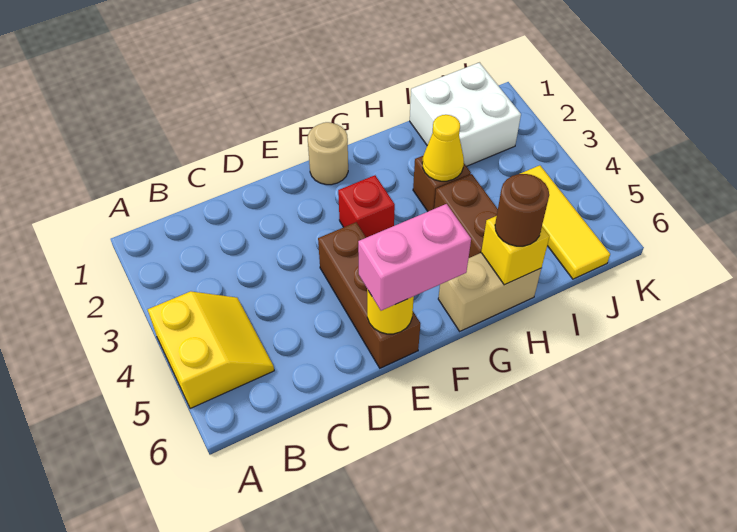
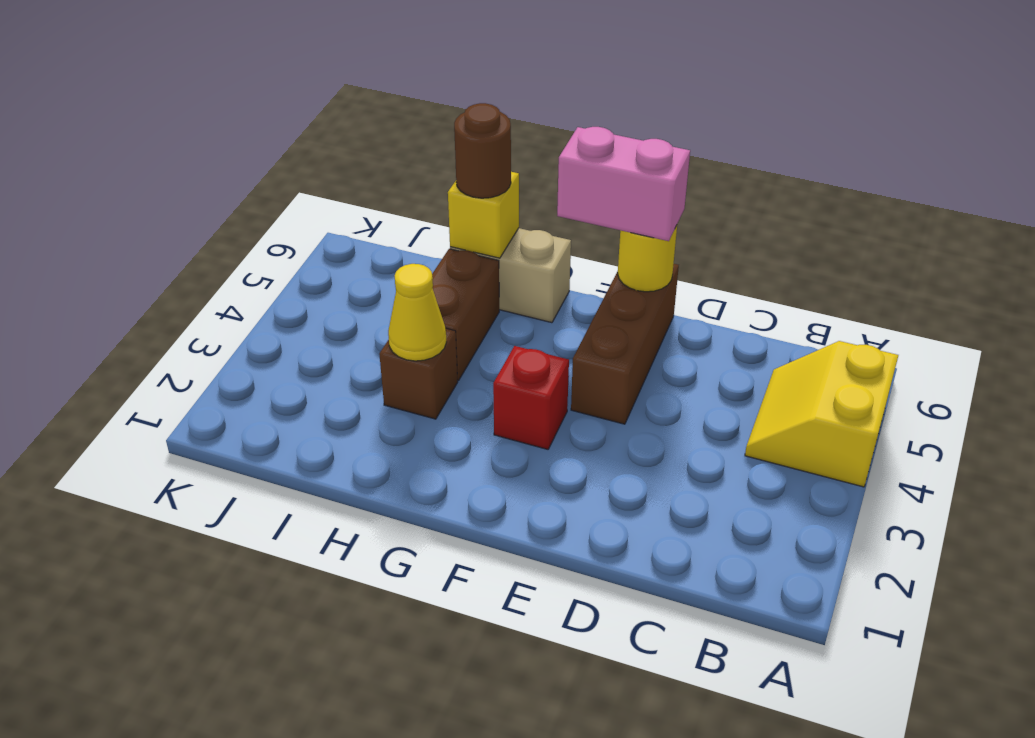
tan 1x1 round brick [308,122,348,185] -> none
white 2x2 brick [410,63,521,166] -> none
yellow 1x3 tile [520,165,610,279] -> none

